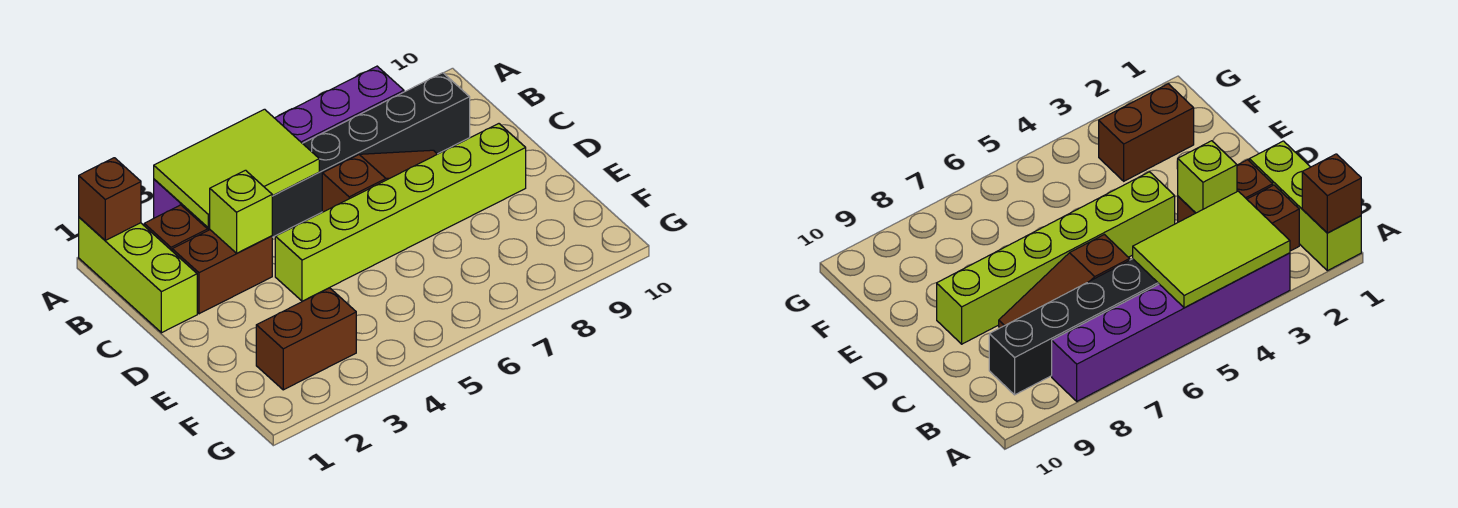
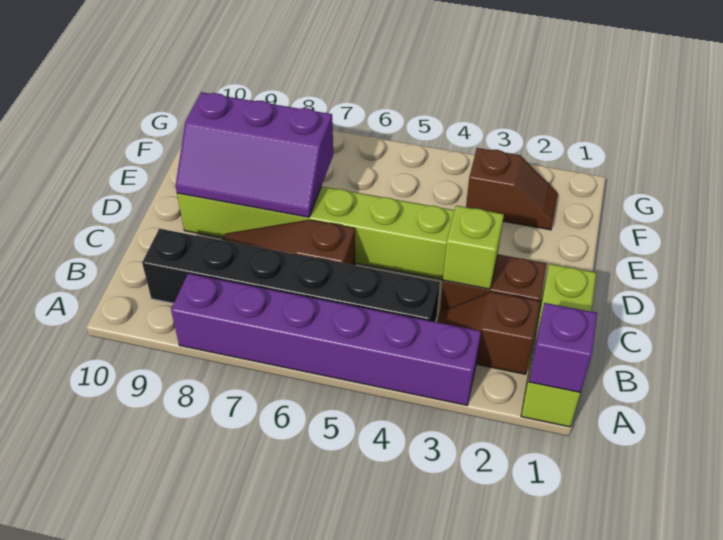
brown 1x1 brick [79,158,141,240] -> purple 1x1 brick [529,303,597,393]
lime 2x3 tile [154,109,319,228] -> none
none -> purple 2x3 slope [175,92,333,217]
brown 1x2 brick [256,288,356,390] -> brown 1x2 slope [466,148,558,230]

